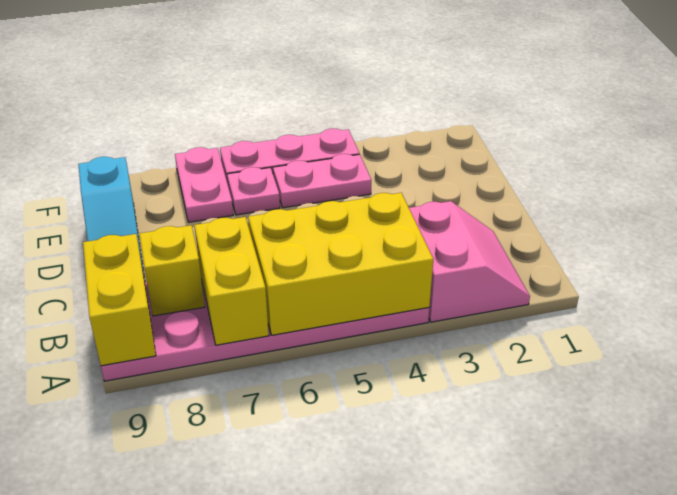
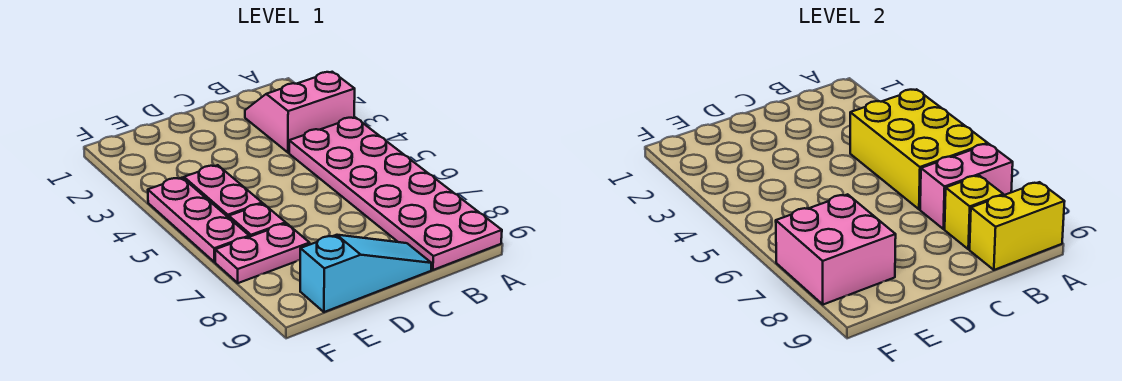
yellow 1x2 brick [194,217,269,345] -> pink 1x2 brick [920,144,1013,229]
none -> pink 2x2 brick [776,194,896,305]

